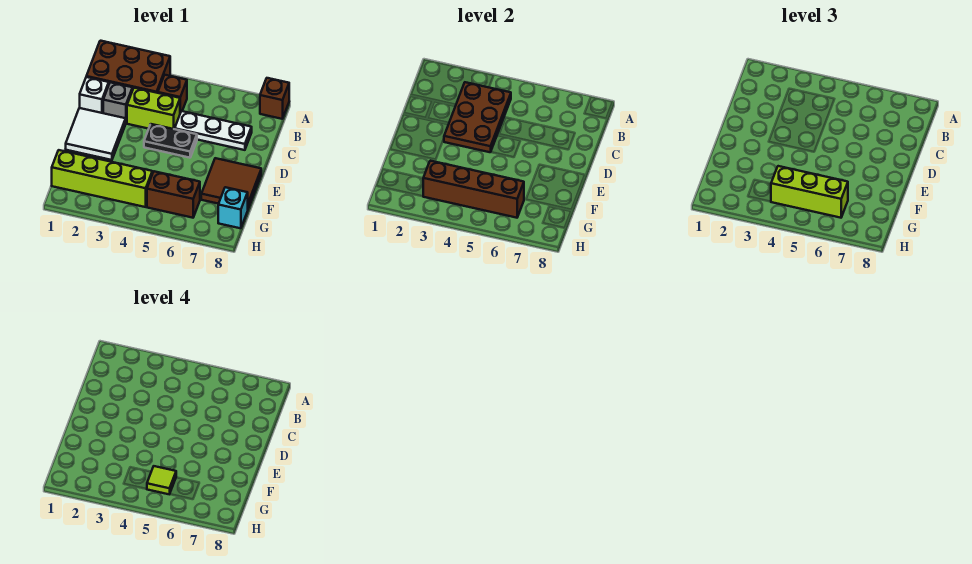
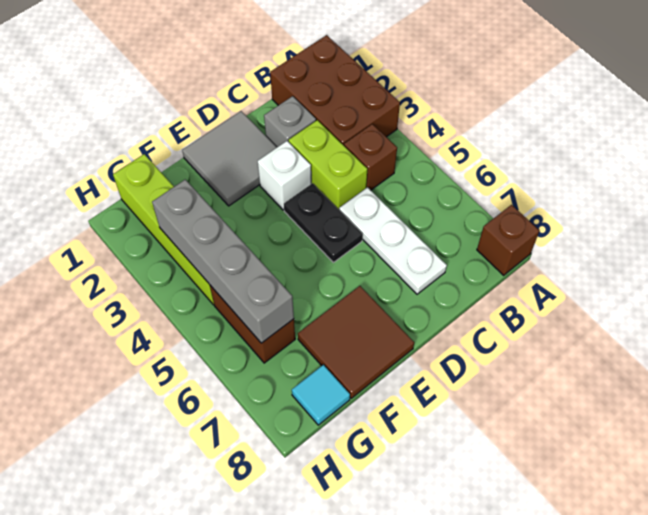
brown 2x3 plate [444,82,511,152] -> none
white 1x1 brick [80,77,109,113] -> white 1x1 brick moved to [258,141,311,210]
white 2x2 tile [66,108,126,160] -> grey 2x2 tile [182,111,277,206]
brown 1x4 brick [423,161,524,218] -> grey 1x4 brick [152,179,294,343]
lime 1x3 brick [771,166,848,218] -> none
lime 1x1 tile [147,466,176,494] -> none
cyan 1x1 brick [218,187,248,228] -> cyan 1x1 tile [292,365,350,425]

